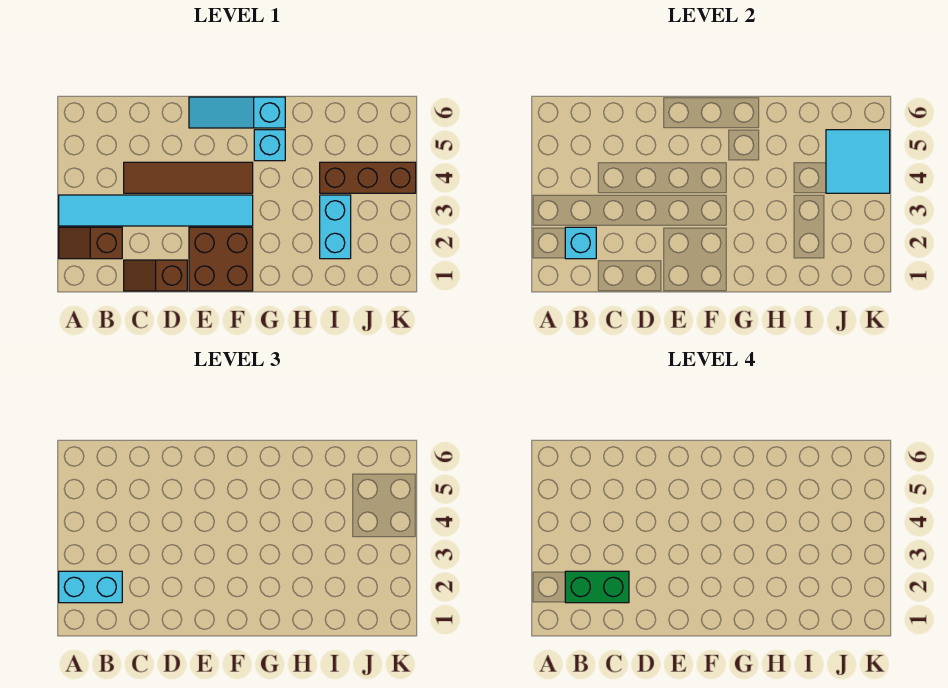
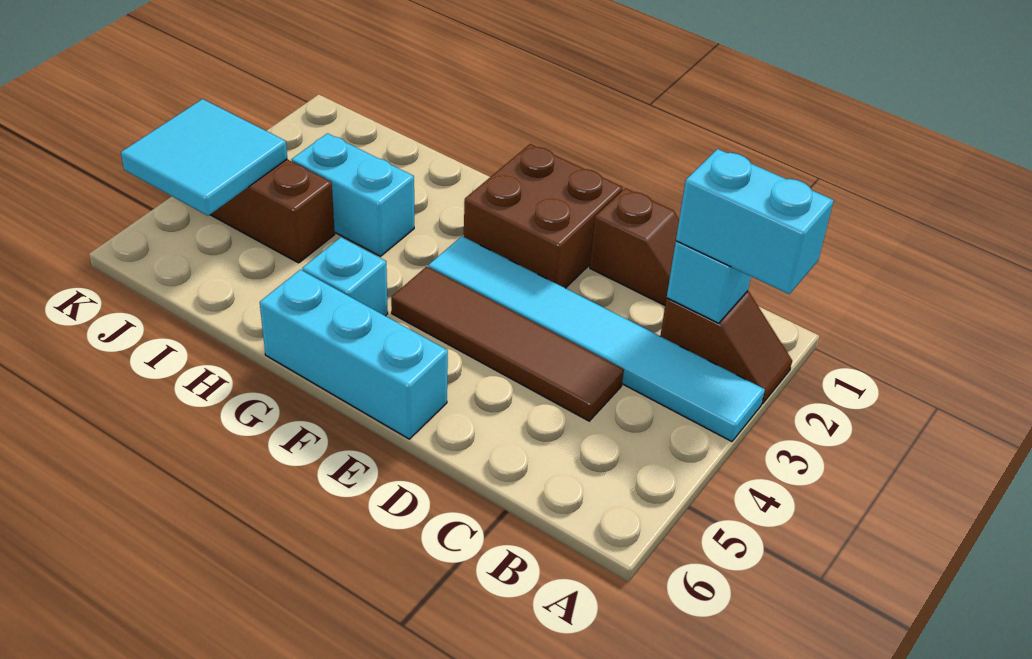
green 1x2 brick [565,571,629,603] -> none
cyan 1x3 slope [189,97,285,128] -> cyan 1x3 brick [260,270,448,439]
cyan 1x2 brick [320,195,351,259] -> cyan 1x2 brick turned to [291,133,414,256]

